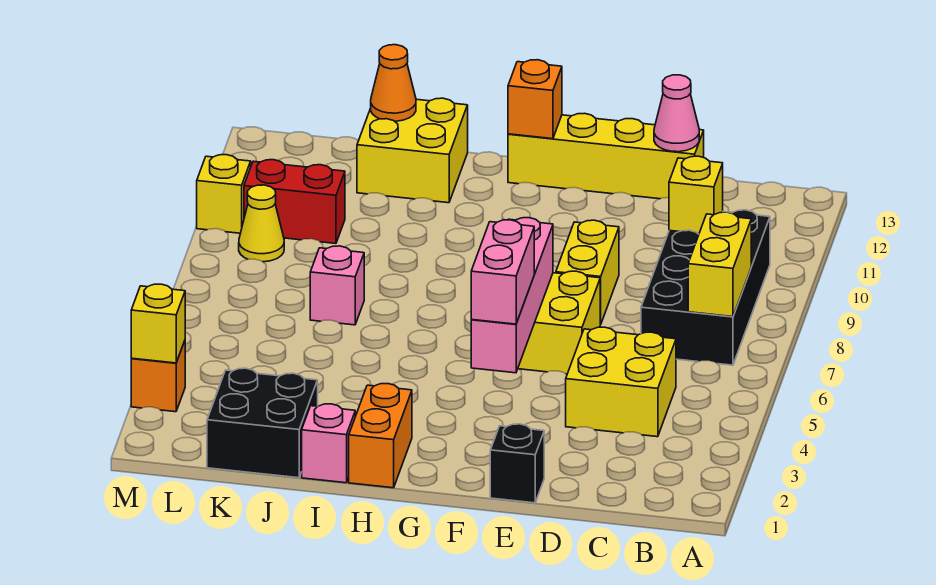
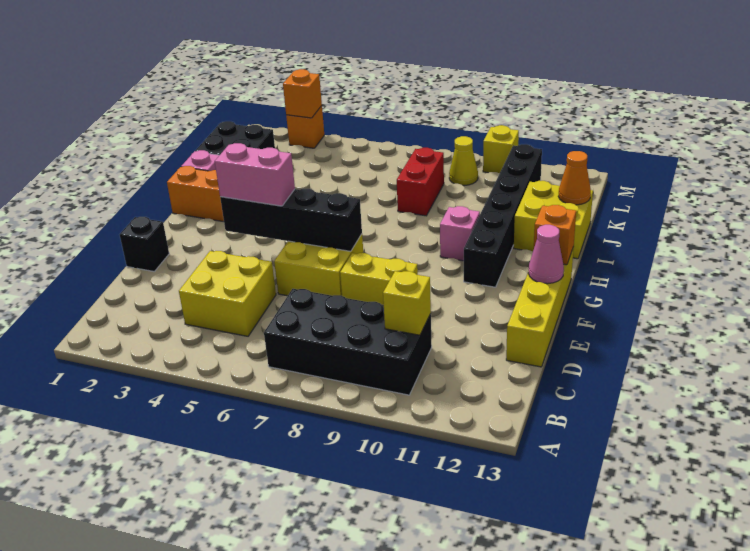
yellow 1x2 brick [688,212,751,317] -> none
pink 1x1 cone [654,75,699,152] -> pink 1x1 cone moved to [528,225,564,284]
pink 1x4 brick [471,218,553,373] -> black 1x4 brick [220,189,362,251]
none -> black 1x6 brick [464,144,542,287]
pink 1x1 brick [310,246,364,325] -> pink 1x1 brick moved to [440,206,480,261]
red 1x2 brick [244,160,345,244] -> red 1x2 brick moved to [397,148,444,216]
yellow 1x1 brick [131,284,185,363] -> orange 1x1 brick [283,69,322,118]

